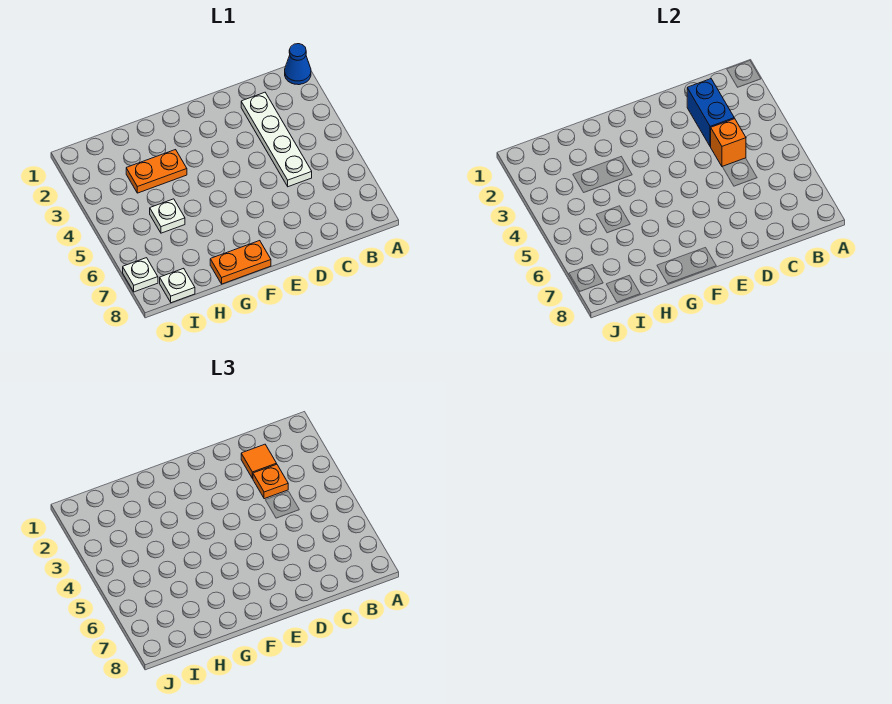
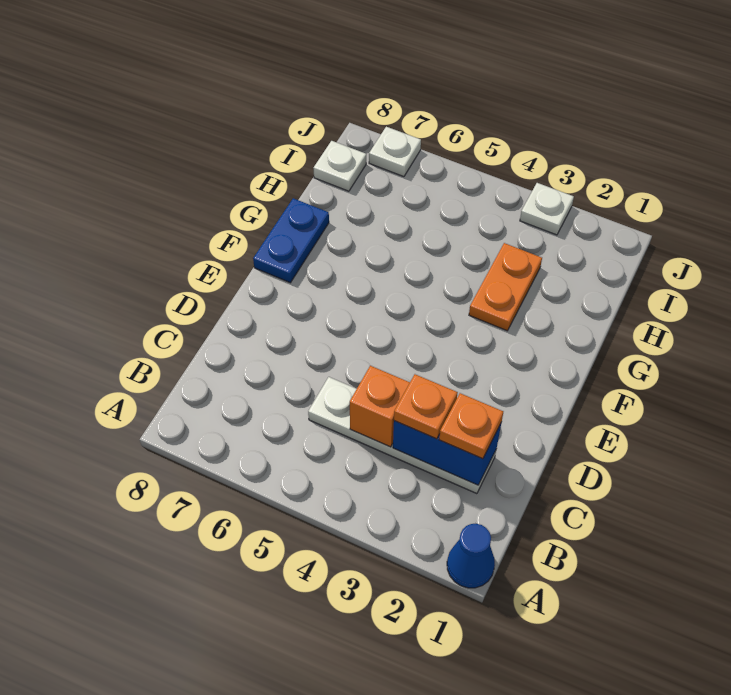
orange 1x1 tile [241,444,277,478] -> orange 1x1 plate [439,393,503,459]
orange 1x2 plate [210,241,271,284] -> blue 1x2 plate [253,198,329,283]
white 1x1 plate [150,199,185,233] -> white 1x1 plate moved to [520,183,574,235]

